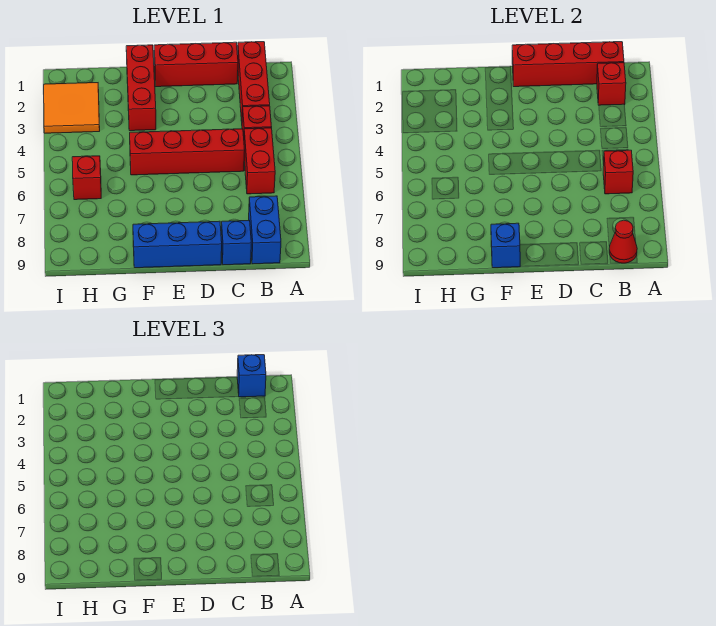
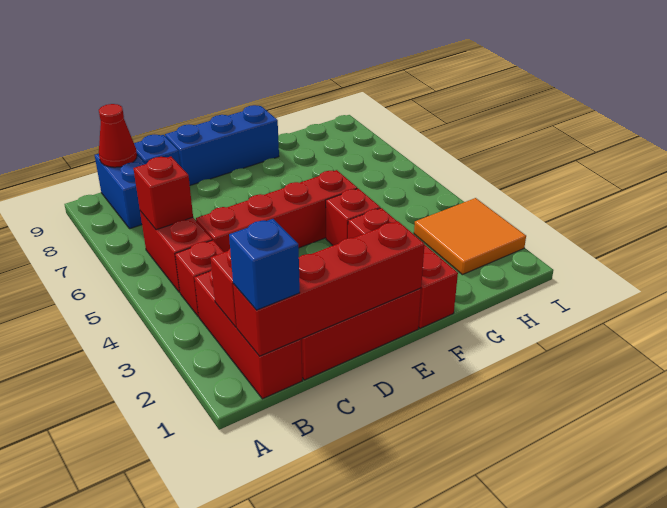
blue 1x1 brick [491,223,520,268] -> none
red 1x1 brick [72,156,101,200] -> red 1x1 brick moved to [326,188,380,245]

